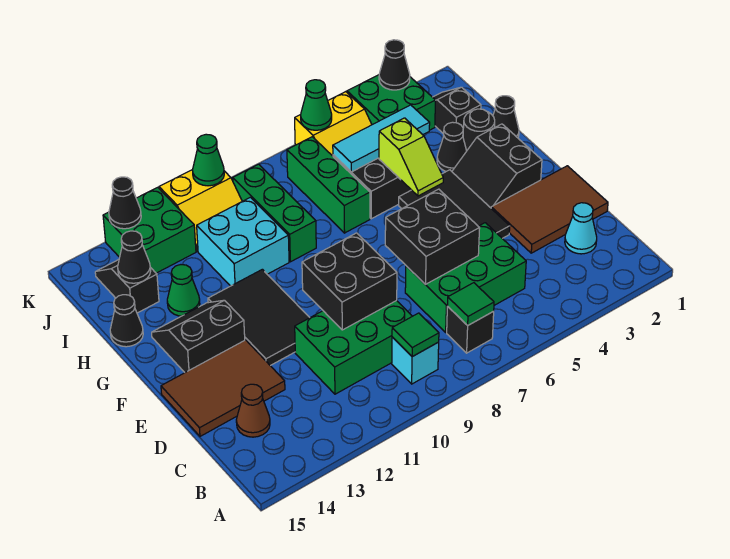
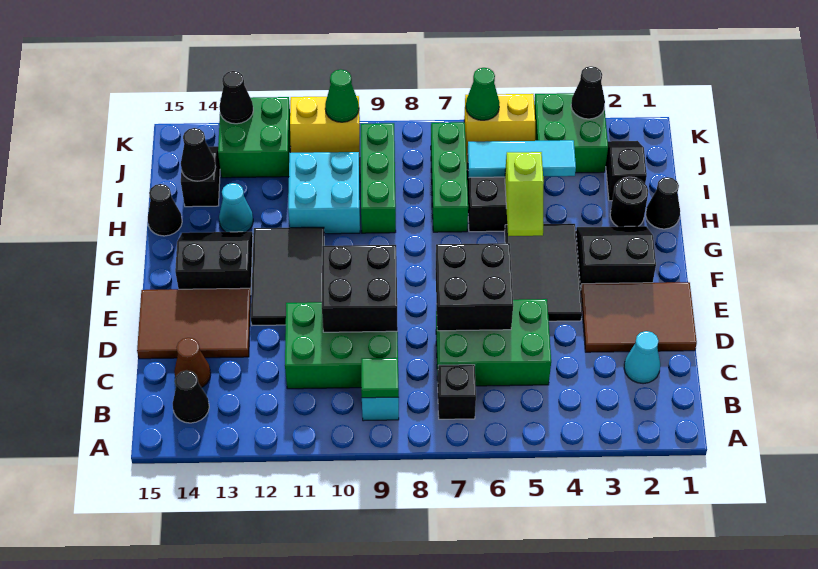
green 1x1 tile [447,283,494,326] -> none
black 2x2 slope [452,124,542,208] -> black 2x2 slope turned to [576,226,656,290]
black 1x1 cone [437,122,466,171] -> black 1x1 cone moved to [173,370,209,423]
green 1x1 cone [167,265,200,316] -> cyan 1x1 cone [219,183,253,232]

